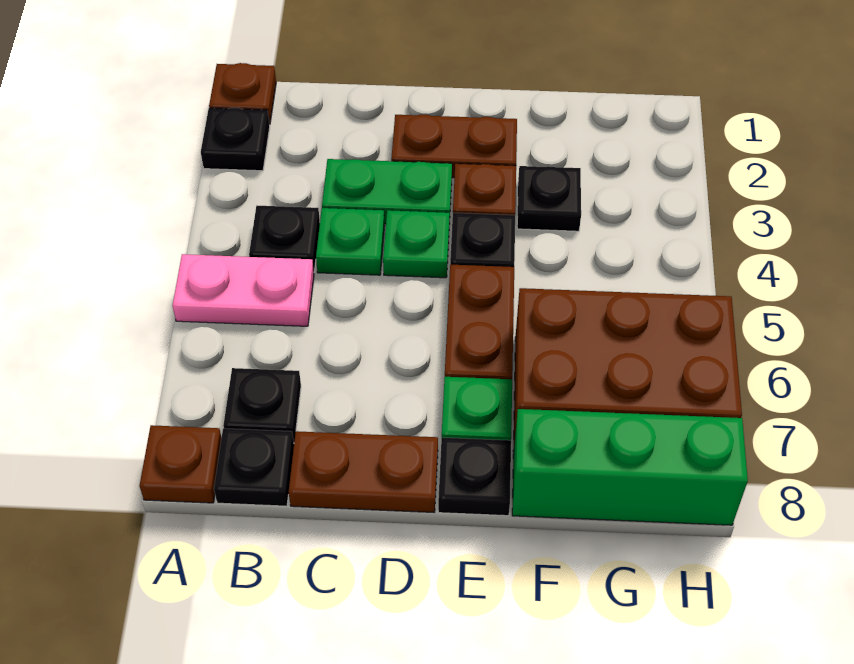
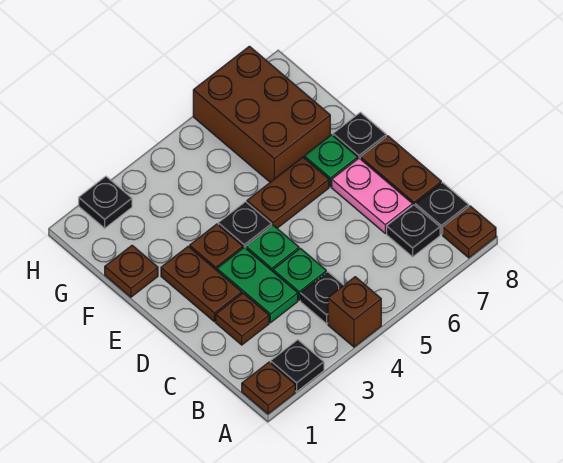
none -> brown 1x1 brick [328,277,381,347]
pink 1x2 plate [173,254,314,326] -> pink 1x2 plate moved to [332,158,413,233]
none -> brown 1x1 plate [216,293,269,345]
none -> brown 1x1 plate [105,246,158,297]
black 1x1 plate [517,166,581,231] -> black 1x1 plate moved to [79,176,132,228]
green 1x3 brick [512,409,748,525] -> none

